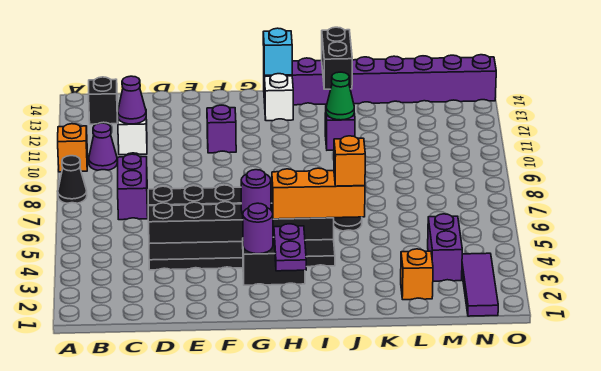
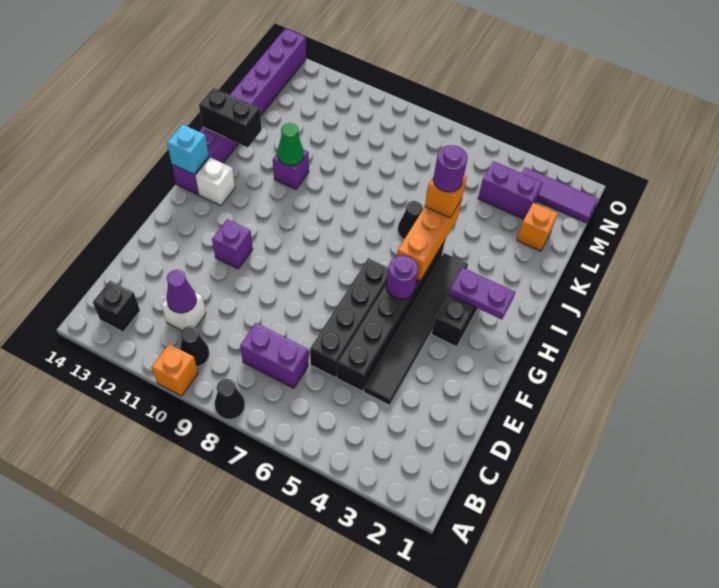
purple 1x1 cone [89,123,117,170] -> black 1x1 cone [180,326,209,367]
purple 1x1 round brick [243,203,273,254] -> purple 1x1 round brick moved to [433,145,467,192]

